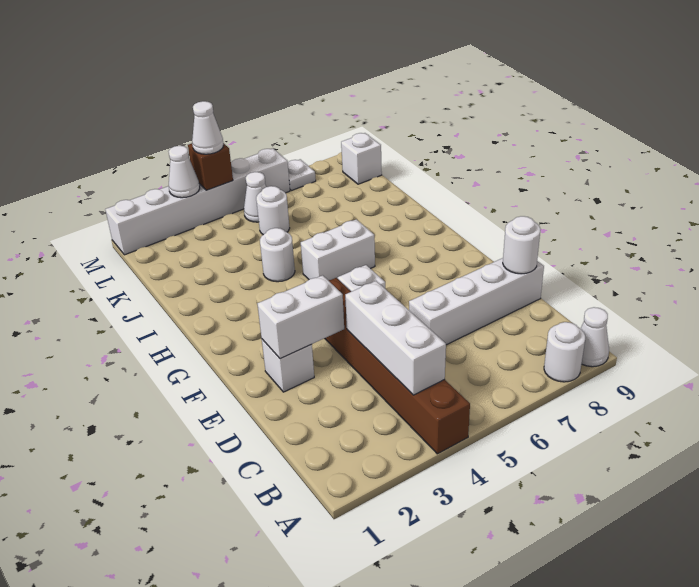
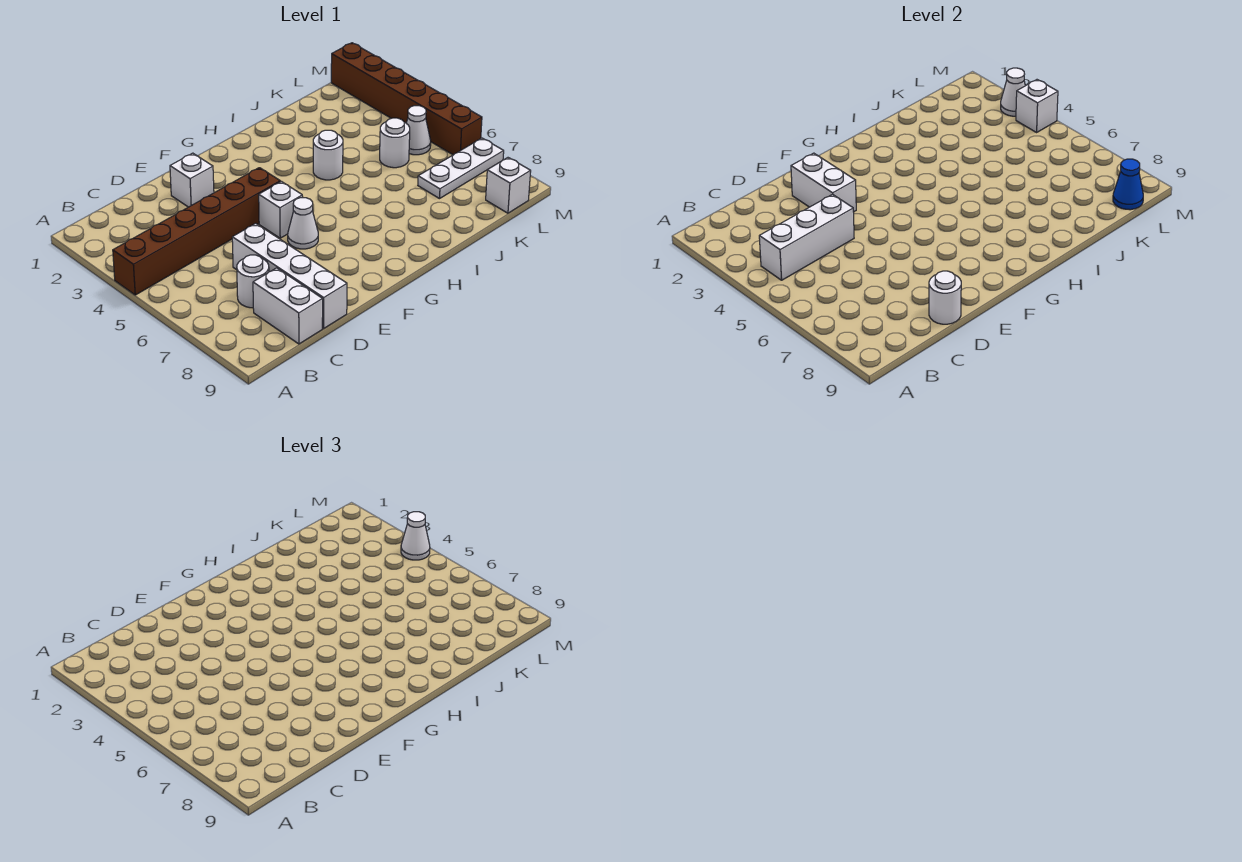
white 1x1 round brick [544,322,585,382] -> white 1x1 round brick moved to [237,255,269,308]
white 1x1 cone [581,307,609,367] -> white 1x1 cone moved to [288,198,318,249]
white 1x2 brick [301,219,375,280] -> white 1x2 brick moved to [253,268,323,344]
none -> blue 1x1 cone [1113,159,1143,210]
white 1x6 brick [105,148,290,255] -> brown 1x6 brick [331,43,482,155]
brown 1x1 brick [188,143,233,190] -> white 1x1 brick [1016,80,1058,132]
white 1x1 plate [288,159,316,191] -> white 1x3 plate [418,138,504,199]

